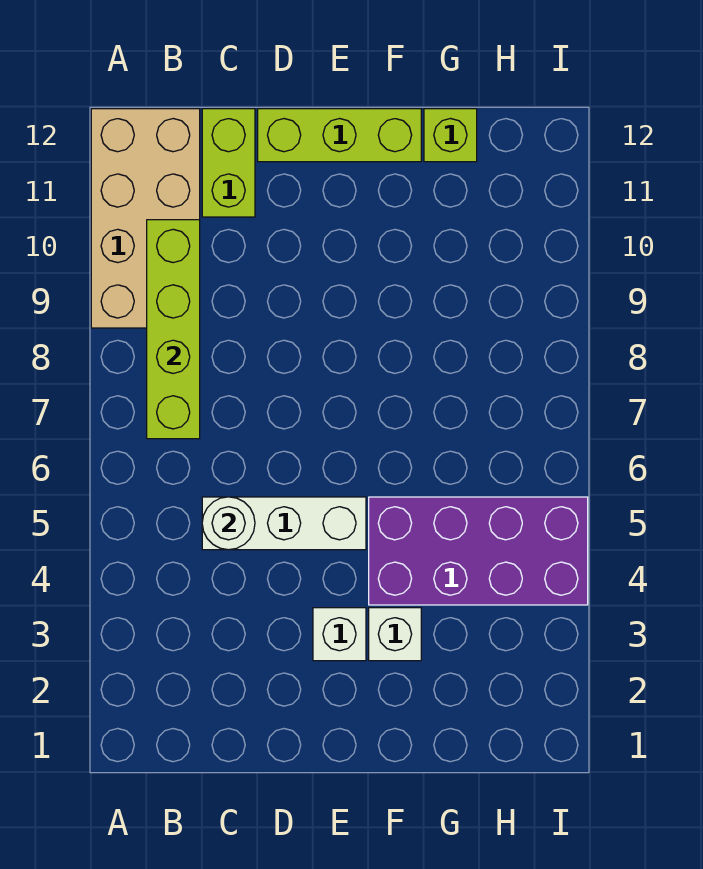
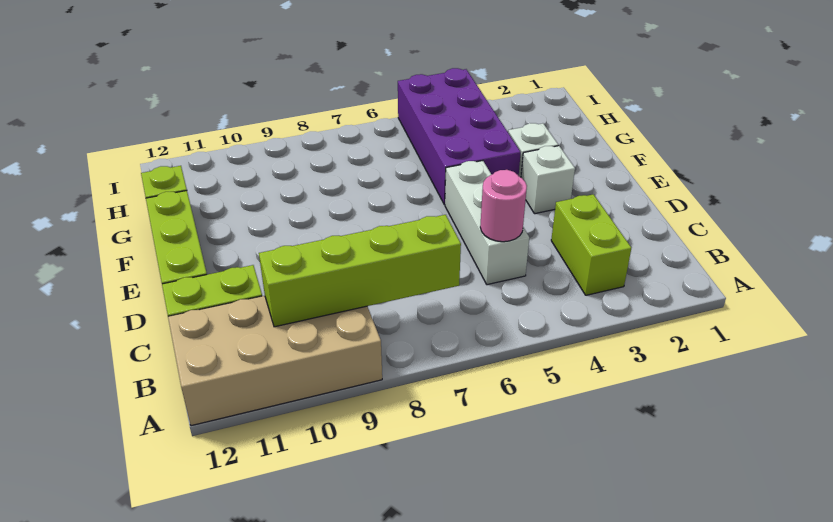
none -> lime 1x2 brick [551,194,631,295]
white 1x1 round brick [202,497,255,550] -> pink 1x1 round brick [480,170,527,242]

